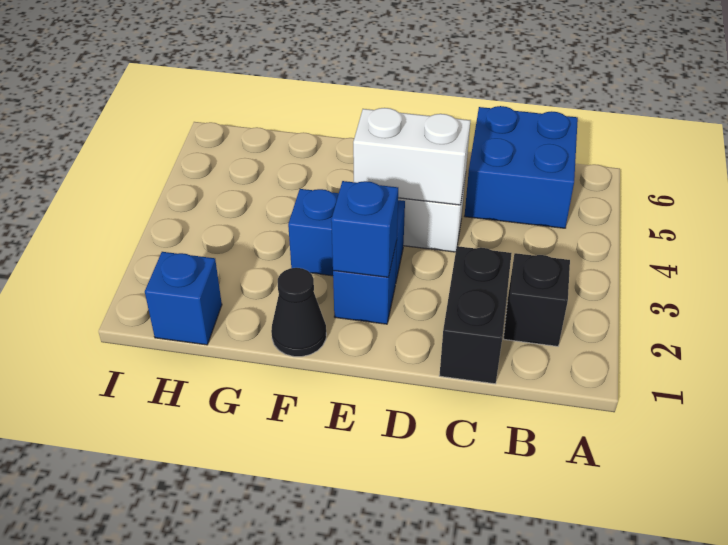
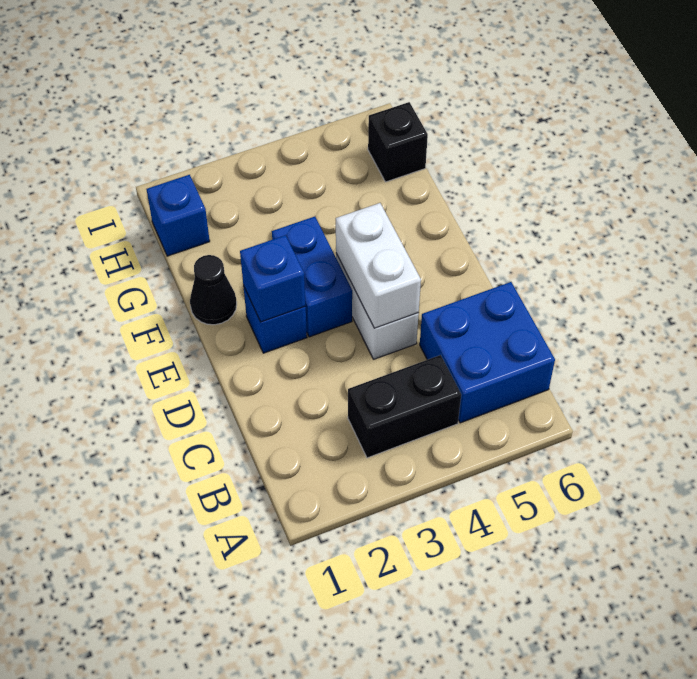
black 1x1 brick [504,253,570,346] -> black 1x1 brick moved to [368,102,428,182]
black 1x2 brick [439,246,512,384] -> black 1x2 brick moved to [348,355,461,458]

